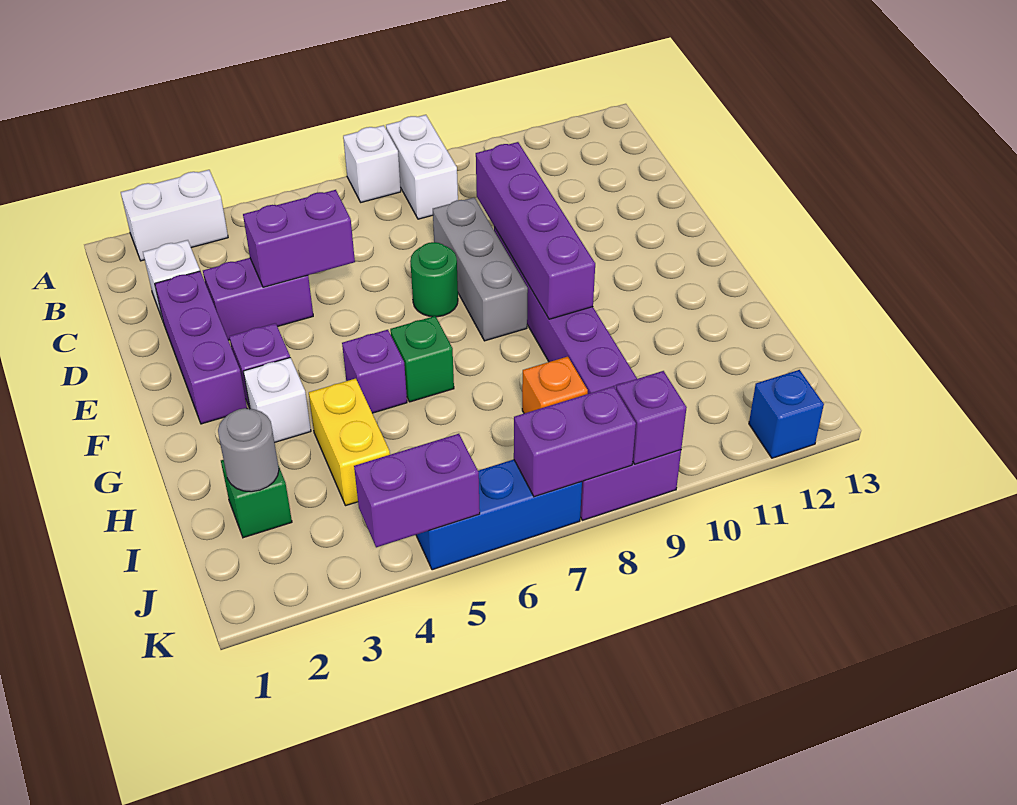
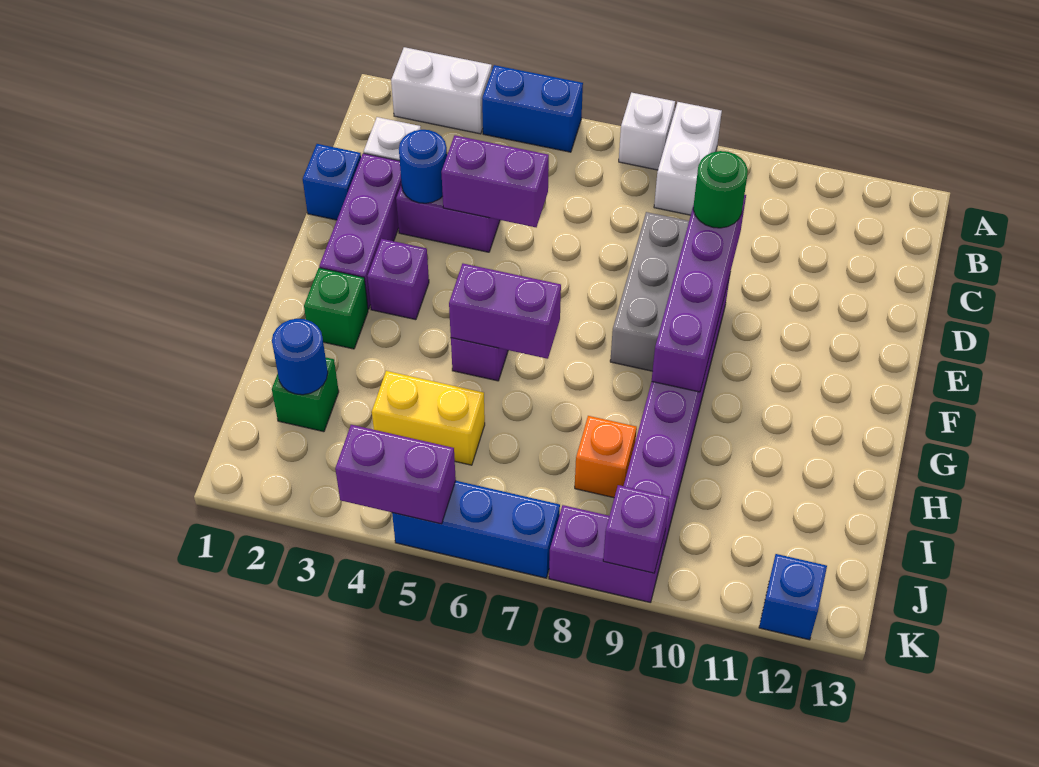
none -> blue 1x2 brick [482,65,583,152]
none -> blue 1x1 brick [303,144,361,220]
none -> blue 1x1 round brick [399,130,447,203]
green 1x1 round brick [410,242,458,317] -> green 1x1 round brick moved to [693,151,748,228]
white 1x1 brick [243,357,311,443] -> none
green 1x1 brick [390,316,454,402] -> green 1x1 brick moved to [304,268,368,349]
yellow 1x2 brick [309,379,390,506] -> yellow 1x2 brick turned to [372,371,485,465]
grey 1x1 round brick [218,408,279,492] -> blue 1x1 round brick [272,319,328,395]
purple 1x2 brick [514,386,636,497] -> purple 1x2 brick moved to [449,264,561,359]

